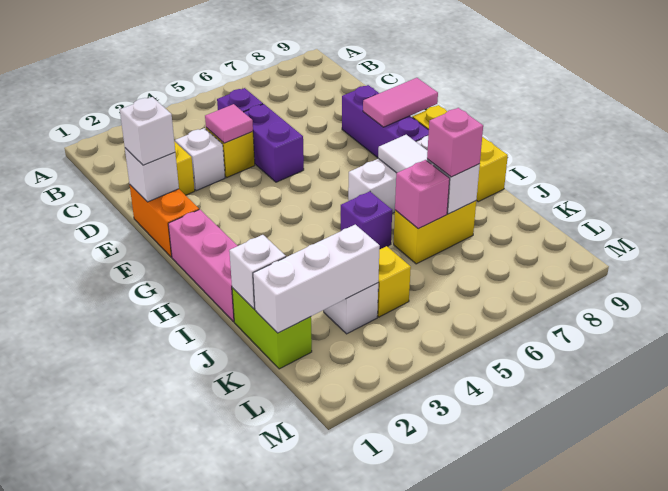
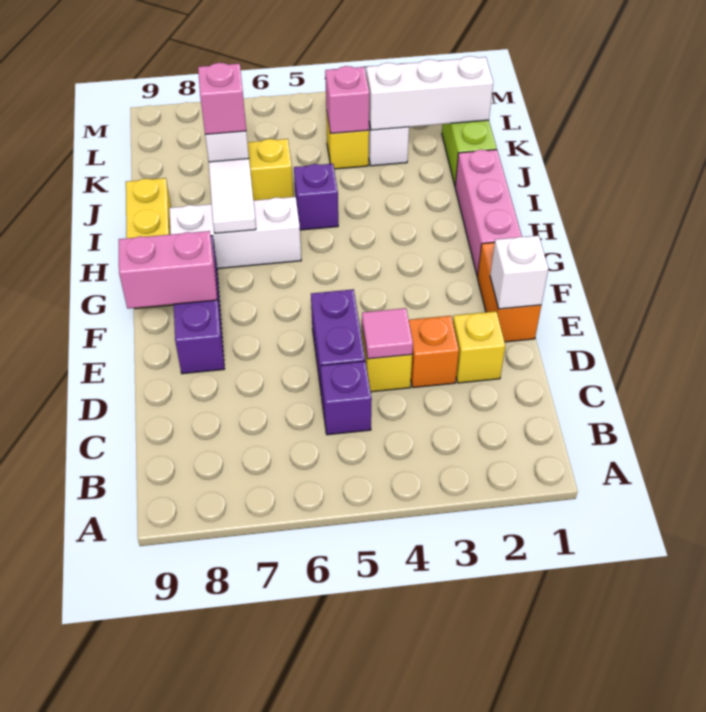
white 1x1 brick [175,128,225,191] -> orange 1x1 brick [409,316,459,387]
white 1x1 brick [120,97,175,165] -> none
pink 1x2 tile [363,78,438,127] -> pink 1x2 brick [119,231,217,309]
white 1x1 brick [229,235,286,309] -> none
pink 1x1 brick [395,160,450,229] -> pink 1x1 brick moved to [325,66,369,134]

